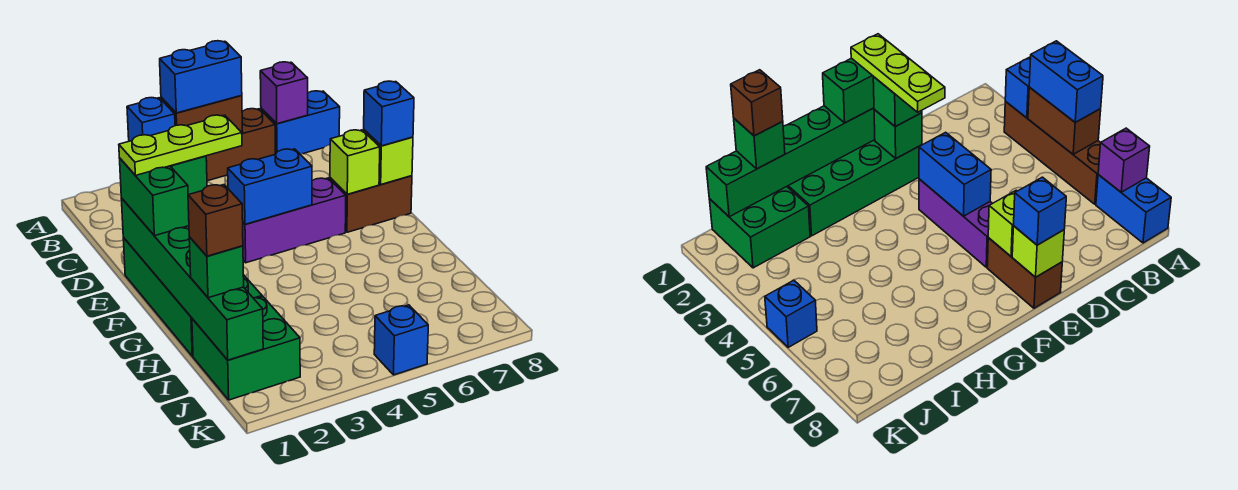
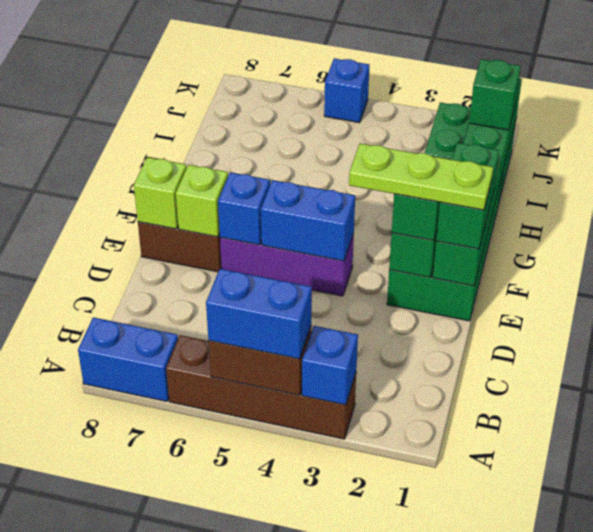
purple 1x1 brick [260,62,308,124] -> none
blue 1x1 brick [364,81,414,146] -> blue 1x1 brick moved to [218,172,270,245]
brown 1x1 brick [188,185,243,256] -> none

